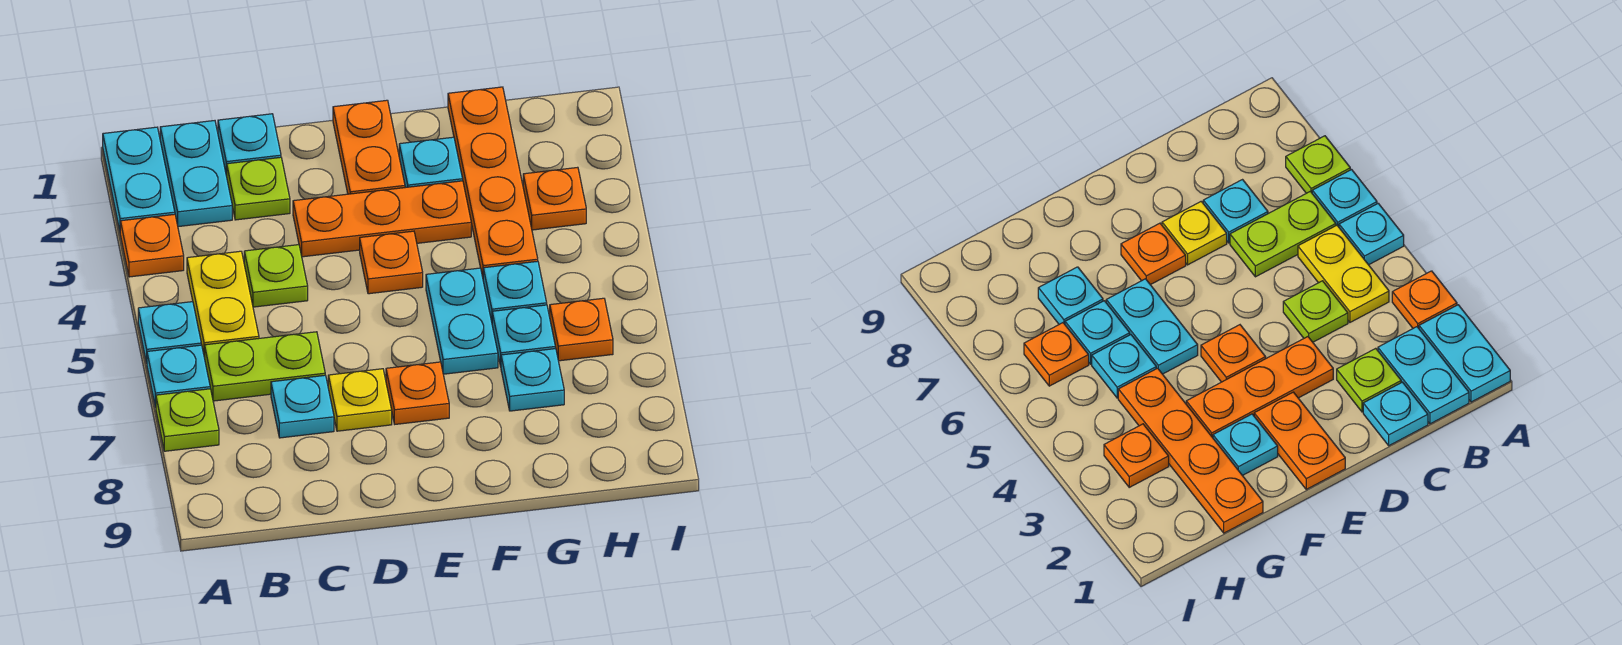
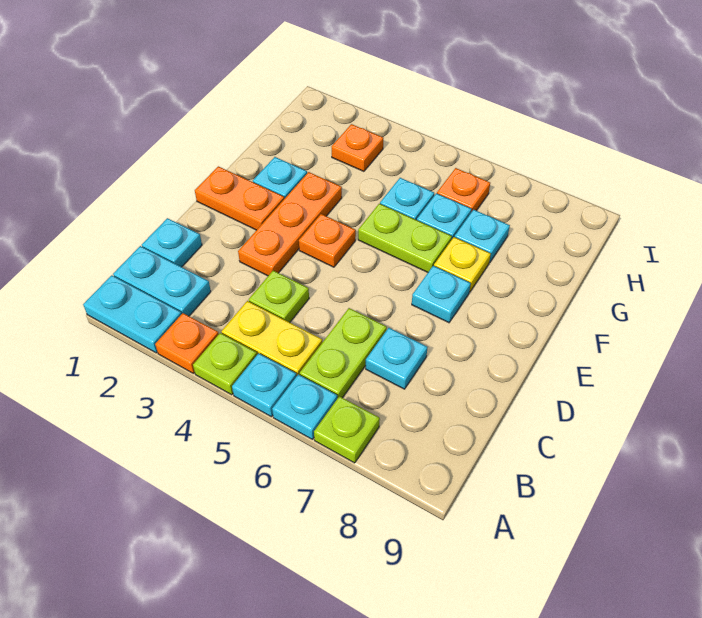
lime 1x1 plate [227,157,290,220] -> lime 1x1 plate moved to [193,333,257,395]
yellow 1x1 plate [328,369,392,431] -> yellow 1x1 plate moved to [434,237,491,292]
orange 1x1 plate [386,362,449,424] -> cyan 1x1 plate [412,266,471,323]
cyan 1x2 plate [426,268,498,374] -> lime 1x2 plate [358,204,452,272]
orange 1x4 plate [448,87,538,277] -> none

